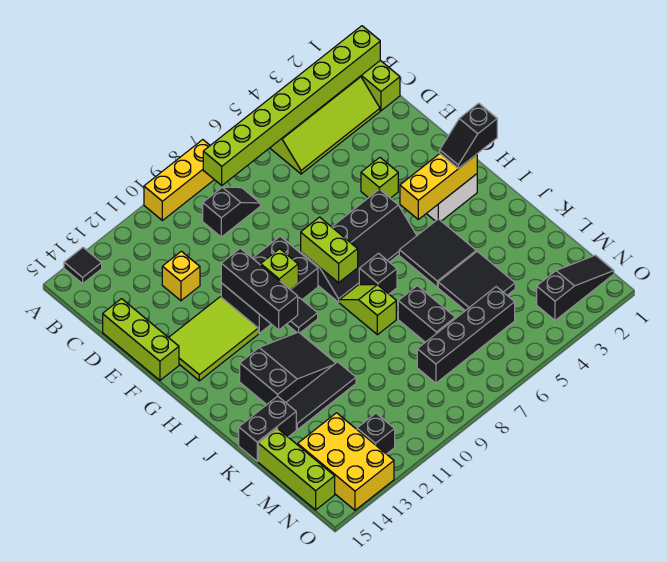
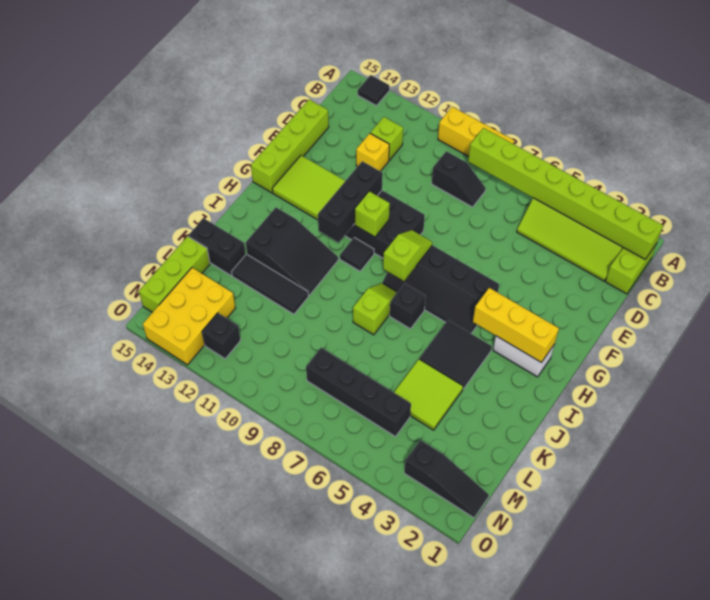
lime 1x3 brick [103,299,179,380] -> lime 1x4 brick [251,99,329,193]
lime 1x1 brick [361,158,398,198] -> lime 1x1 brick moved to [370,117,403,160]
lime 1x2 brick [301,217,358,283] -> lime 1x2 slope [383,230,433,281]
black 1x2 slope [440,103,497,169] -> none
black 2x2 tile [438,251,515,311] -> lime 2x2 tile [394,359,463,430]
black 1x2 brick [398,286,455,342] -> none

